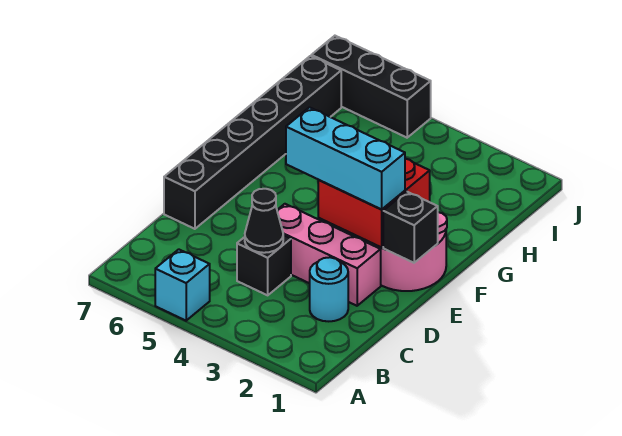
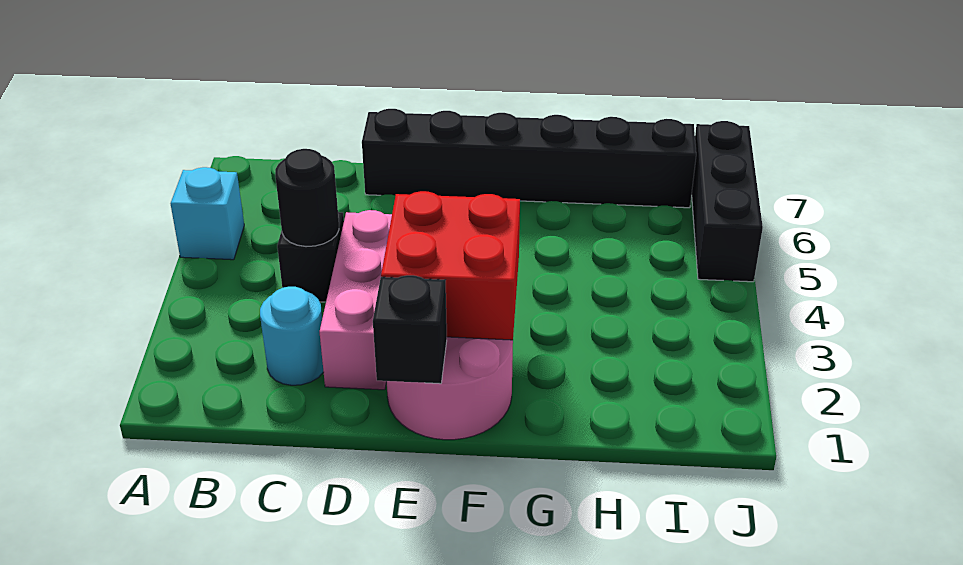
black 1x1 cone [245,189,283,253] -> black 1x1 round brick [275,149,339,247]
cyan 1x3 brick [286,107,405,210] -> none

